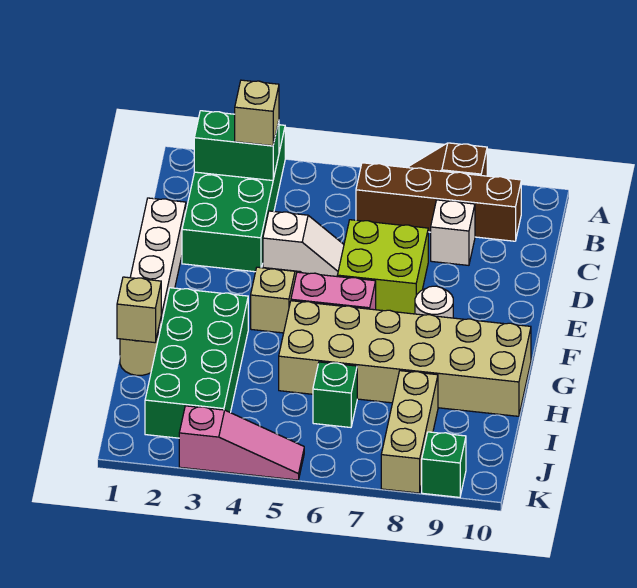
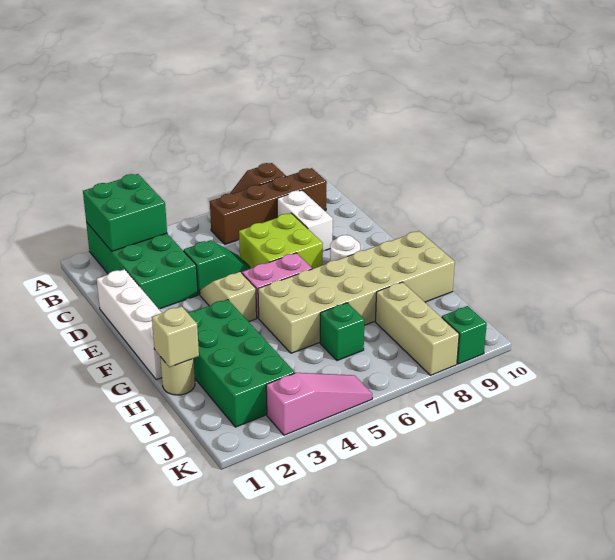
green 1x2 brick [194,111,279,181] -> green 2x2 brick [83,174,167,251]
tan 1x1 brick [235,80,279,146] -> none
white 1x1 brick [431,200,475,265] -> white 1x2 brick [277,190,333,251]
white 1x2 slope [263,211,344,276] -> green 1x2 slope [184,240,251,295]

